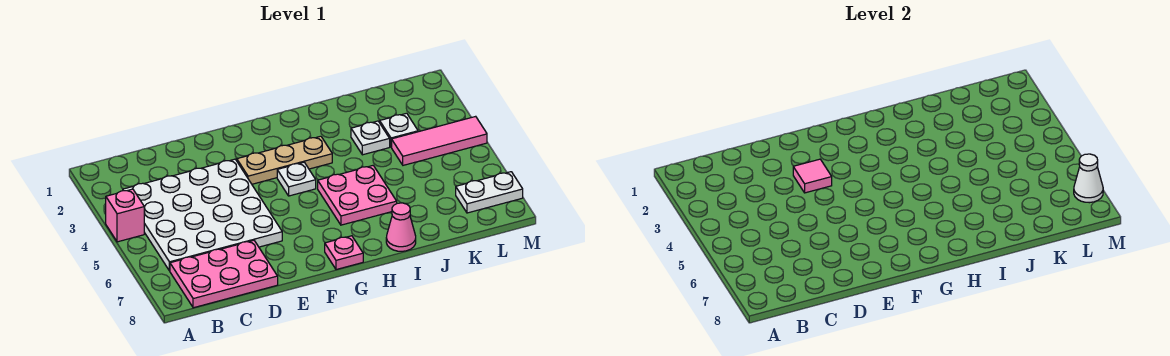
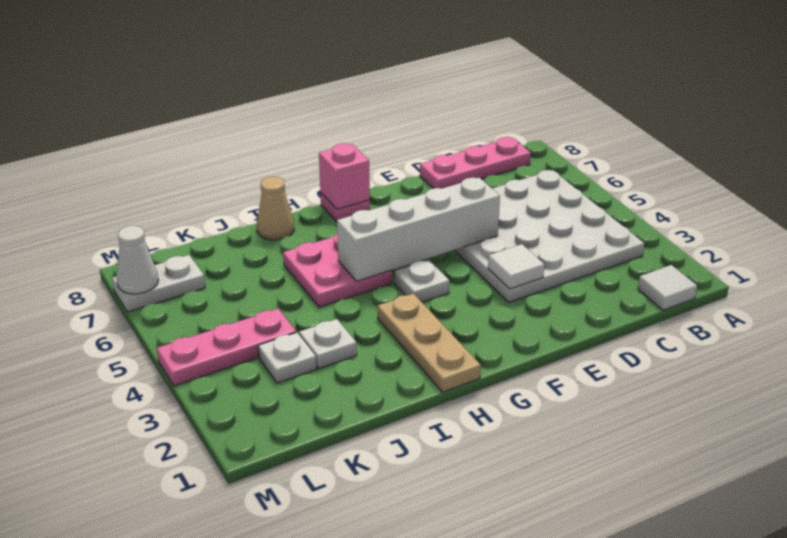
pink 1x1 brick [106,189,144,242] -> pink 1x1 brick moved to [319,143,370,209]
none -> white 1x1 tile [638,265,697,310]
pink 2x3 plate [170,240,278,308] -> pink 1x3 plate [420,137,531,189]
pink 1x1 tile [793,159,832,193] -> white 1x1 tile [488,244,544,289]
none -> white 1x4 brick [337,178,500,281]
tan 1x3 plate [237,136,332,184] -> tan 1x3 plate turned to [378,294,481,392]
pink 1x1 cone [386,203,416,251] -> tan 1x1 cone [257,177,294,240]
pink 1x3 tile [392,116,487,165] -> pink 1x3 plate [157,309,296,386]

